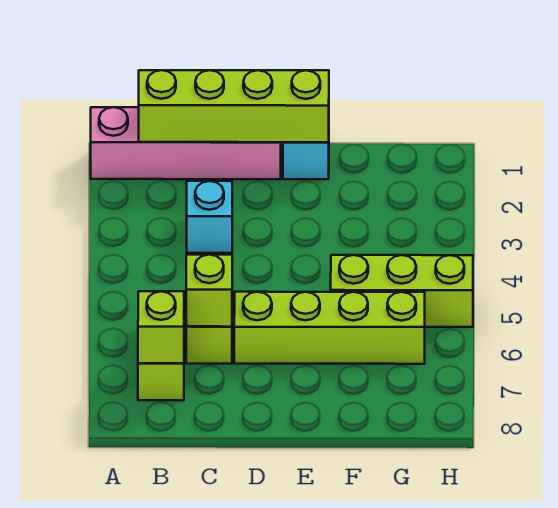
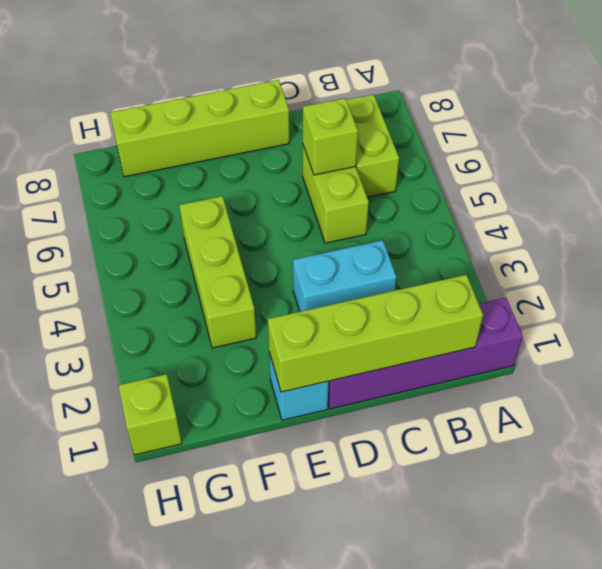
pink 1x4 brick [91,107,281,179] -> purple 1x4 brick [328,297,523,409]
lime 1x1 brick [138,291,184,363] -> lime 1x1 brick moved to [118,374,182,455]
cyan 1x1 brick [187,181,232,253] -> cyan 1x2 brick [293,240,397,312]
lime 1x4 brick [234,292,425,364] -> lime 1x4 brick moved to [110,80,289,177]
lime 1x3 brick [331,255,473,327] -> lime 1x3 brick turned to [179,196,256,348]

